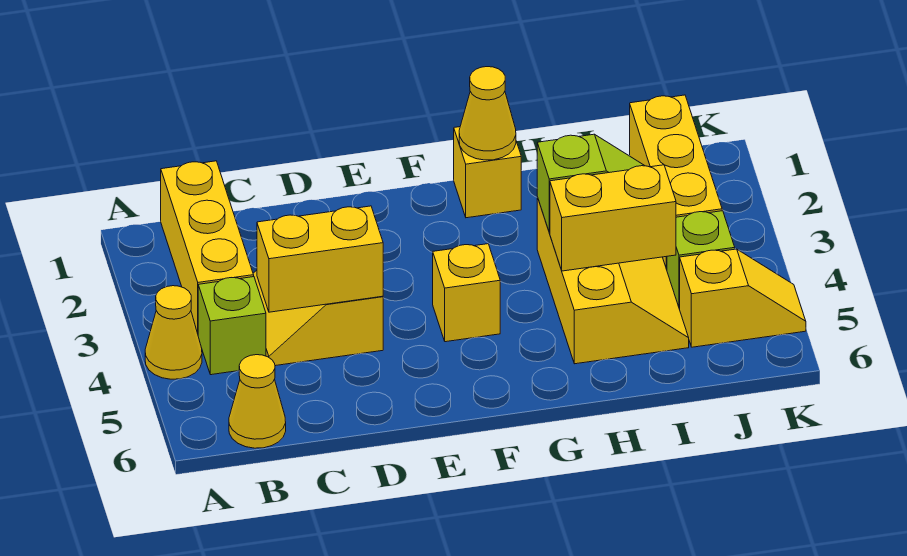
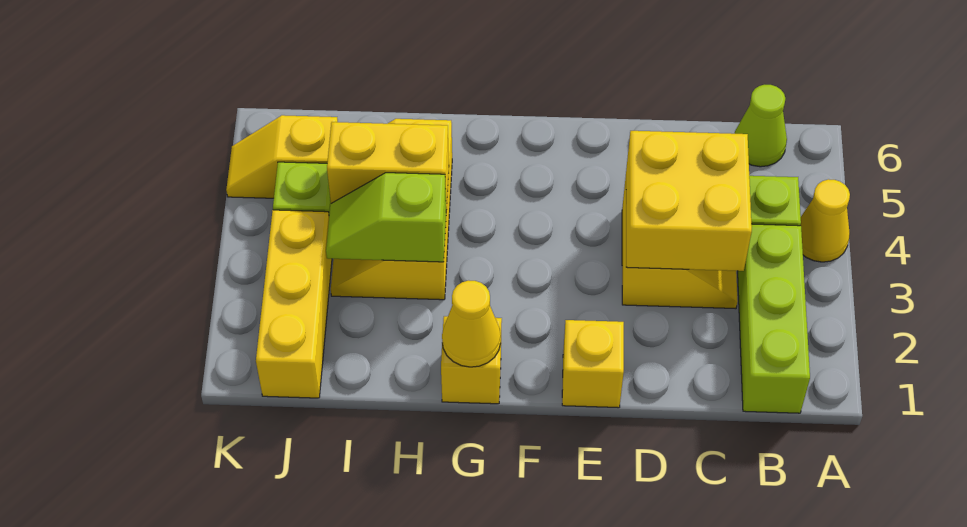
yellow 1x3 brick [161,161,254,333] -> lime 1x3 brick [738,224,810,413]
yellow 1x1 cone [229,355,286,448] -> lime 1x1 cone [735,85,787,167]
yellow 1x2 brick [257,206,383,312] -> yellow 2x2 brick [626,131,752,271]
yellow 1x1 brick [433,244,500,342] -> yellow 1x1 brick moved to [562,320,624,408]

